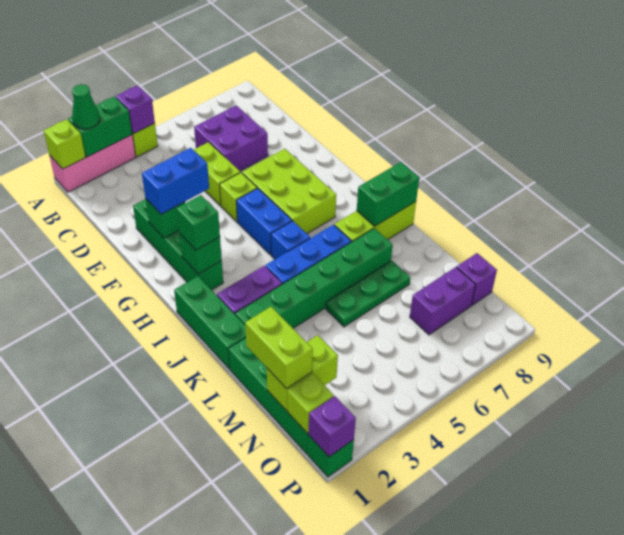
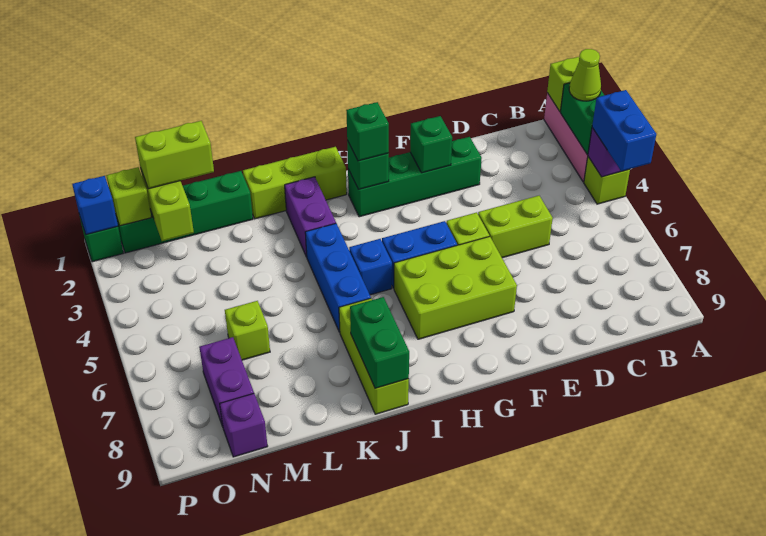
green 1x1 cone [72,84,100,129] -> lime 1x1 cone [569,49,601,101]
purple 2x2 brick [194,105,268,171] -> none
blue 1x2 brick [142,148,209,214] -> blue 1x2 brick moved to [592,90,656,171]
green 1x3 brick [174,276,246,369] -> lime 1x3 brick [243,147,347,219]
green 1x6 brick [235,228,393,328] -> none
green 1x3 plate [326,261,410,327] -> none
none -> lime 1x1 brick [225,301,270,360]
purple 1x1 brick [308,396,356,457] -> blue 1x1 brick [72,176,118,235]

